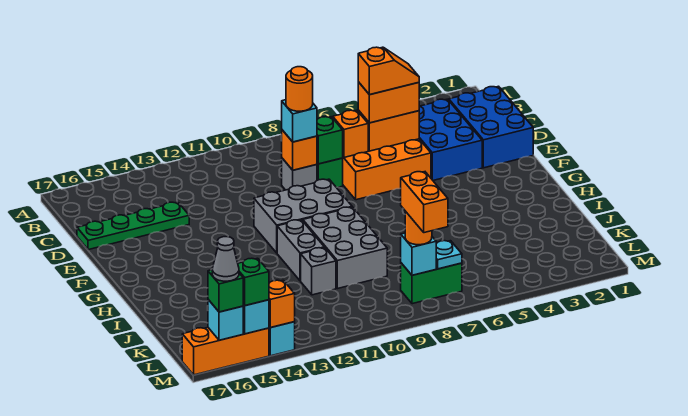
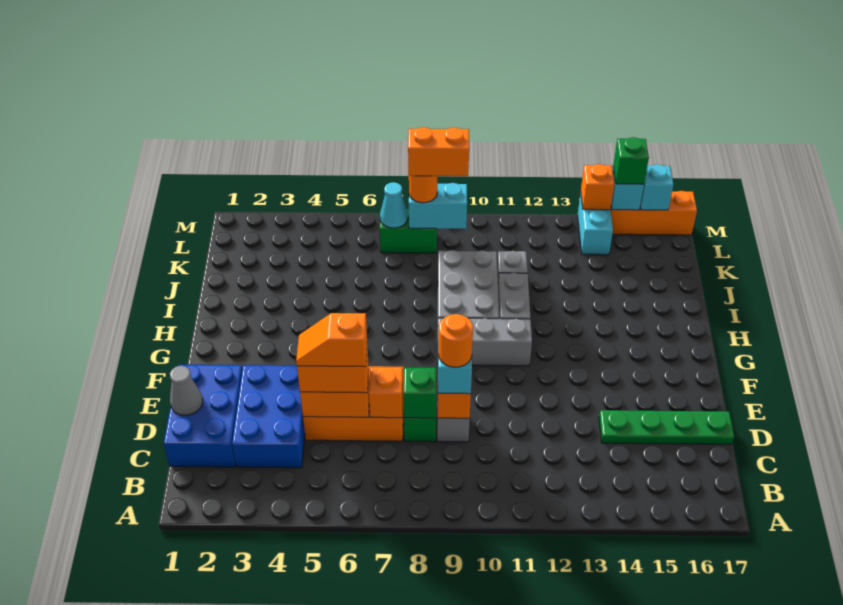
grey 2x3 brick [254,179,352,253] -> grey 1x3 brick [438,318,532,366]
cyan 1x1 plate [436,241,462,269] -> cyan 1x1 cone [380,182,408,228]
cyan 1x1 brick [401,233,436,275] -> cyan 1x2 brick [409,183,467,229]
orange 1x2 brick [401,172,448,233] -> orange 1x2 brick turned to [408,127,469,176]
green 1x1 brick [208,270,243,312] -> none
grey 1x1 cone [212,237,239,281] -> grey 1x1 cone moved to [170,366,203,416]

